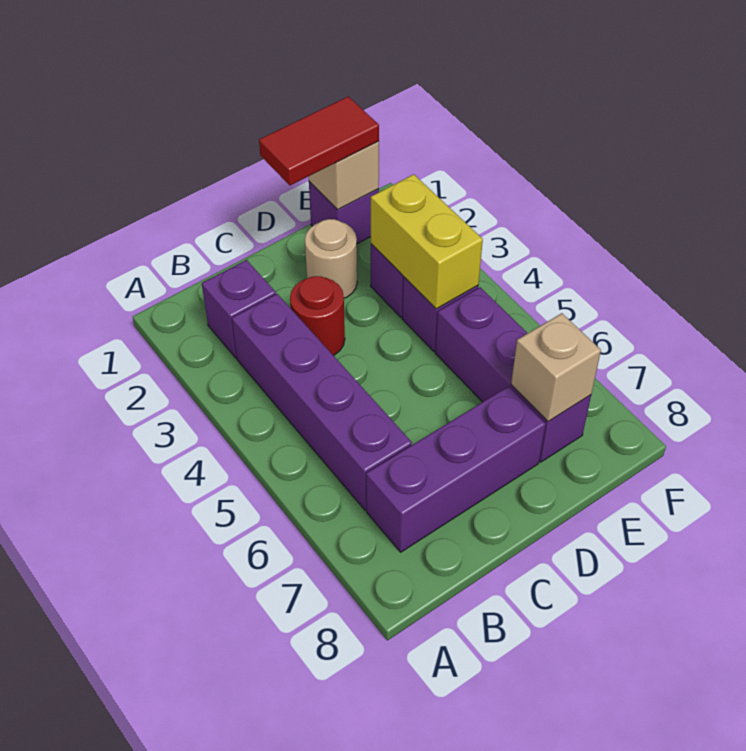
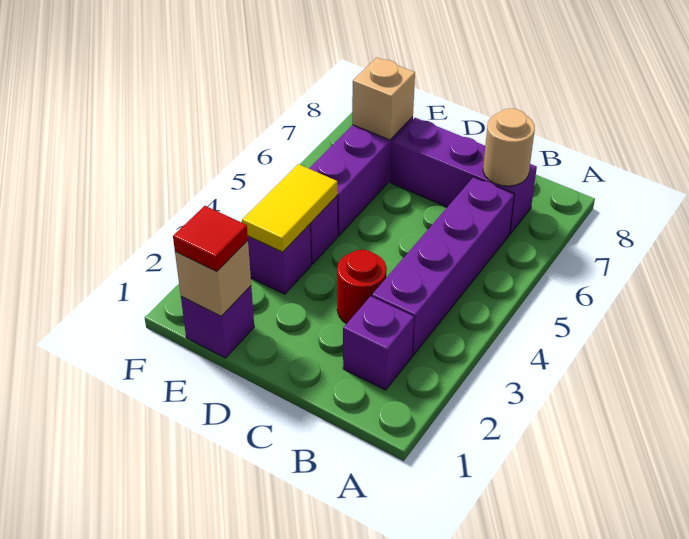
red 1x2 tile [259,96,379,185] -> red 1x1 tile [173,206,248,271]
tan 1x1 round brick [305,219,357,298] -> tan 1x1 round brick moved to [483,109,535,186]
yellow 1x2 brick [371,174,483,309] -> yellow 1x2 tile [242,164,337,252]

